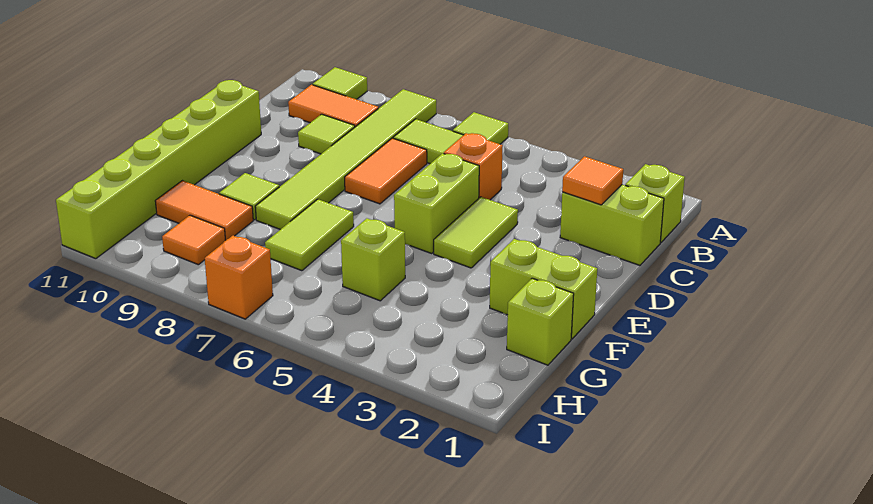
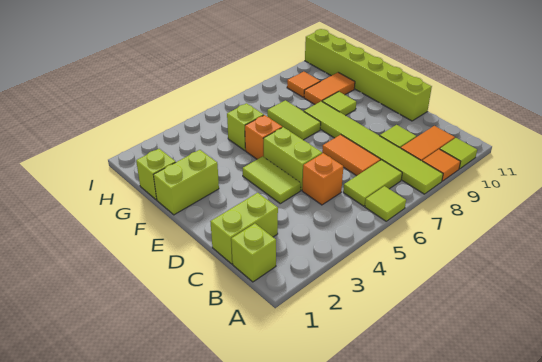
orange 1x1 tile [562,156,623,205] -> orange 1x1 tile moved to [422,149,460,181]
orange 1x1 brick [205,236,273,319] -> orange 1x1 brick moved to [245,115,282,159]

